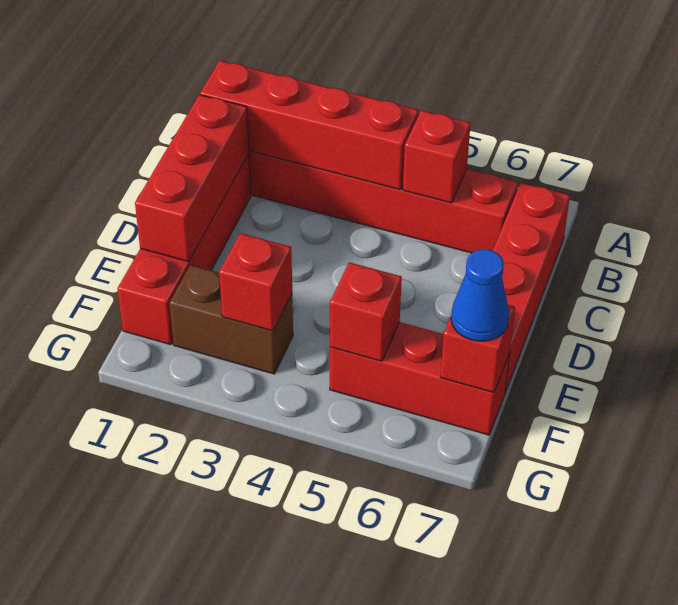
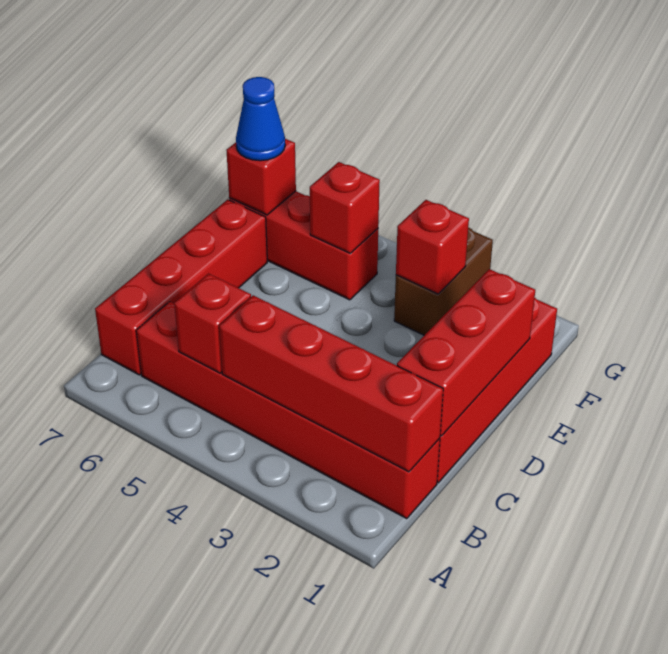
brown 1x2 brick [170,265,293,374] -> brown 1x2 brick turned to [394,227,493,335]

